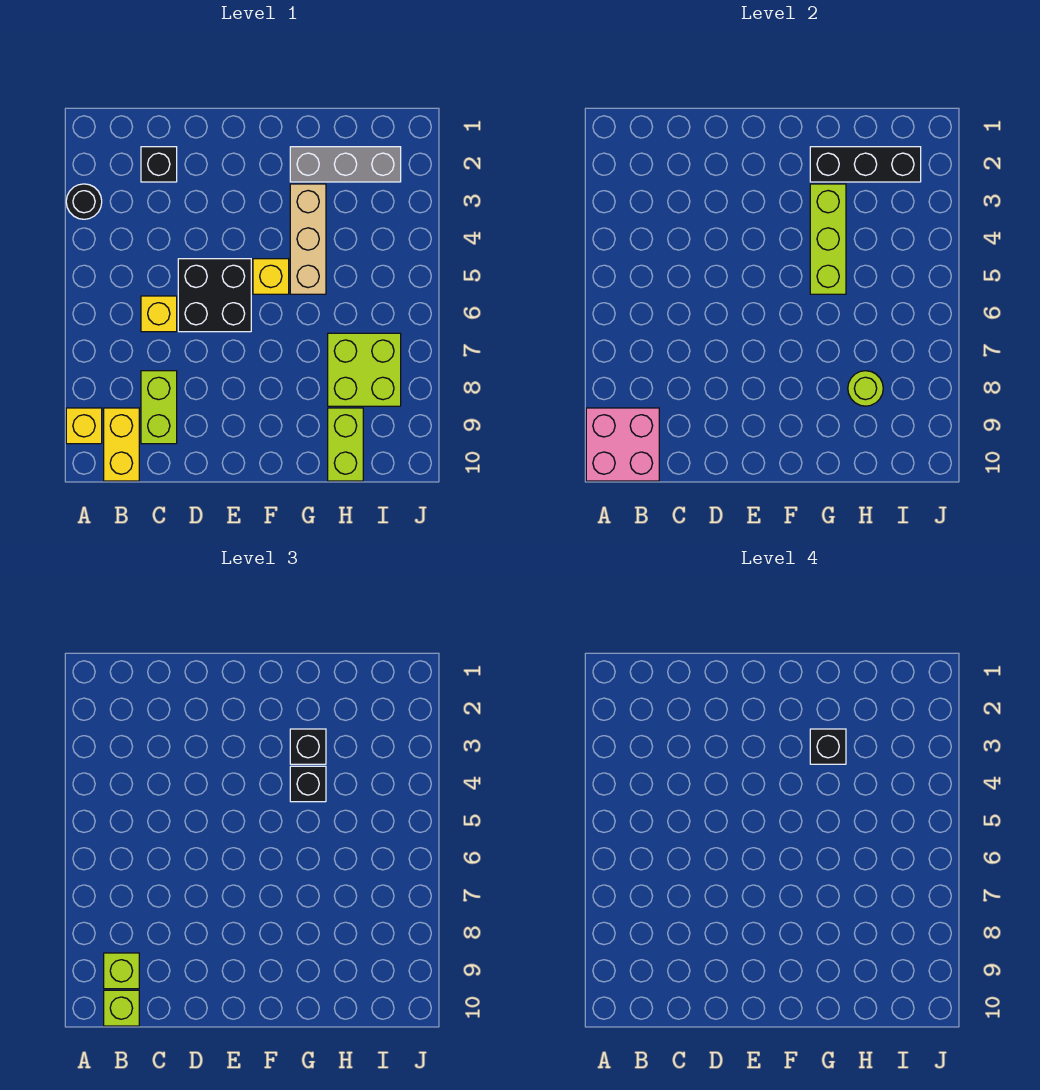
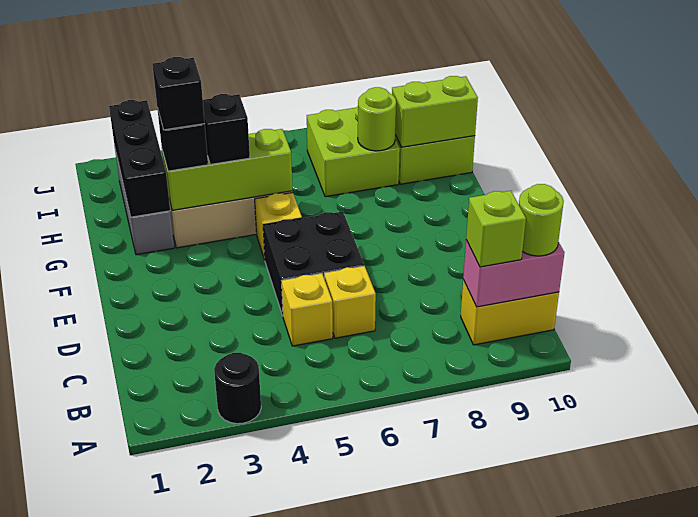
yellow 1x1 brick [66,408,102,444] -> yellow 1x1 brick moved to [282,273,333,346]
pink 2x2 brick [586,408,659,481] -> pink 1x2 brick [463,240,564,307]
lime 1x1 brick [104,990,139,1026] -> lime 1x1 round brick [519,184,564,256]
black 1x1 brick [141,147,177,182] -> none
lime 1x2 brick [141,371,177,444] -> lime 1x2 brick moved to [392,76,478,147]

